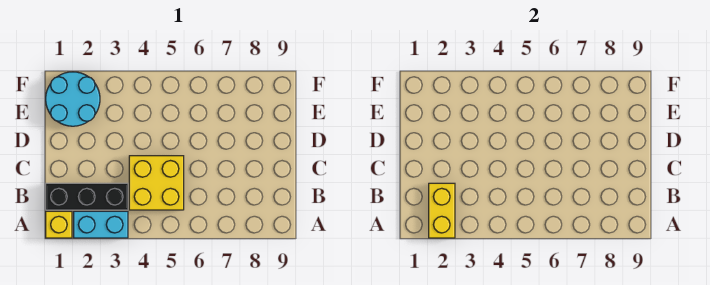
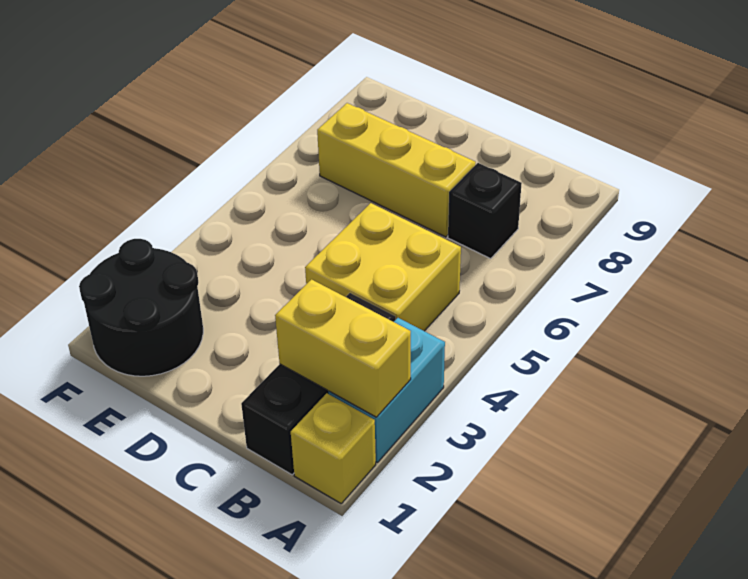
none -> black 1x1 brick [448,163,522,259]
none -> yellow 1x3 brick [317,103,476,237]
cyan 2x2 round brick [46,72,100,126] -> black 2x2 round brick [79,239,203,376]

